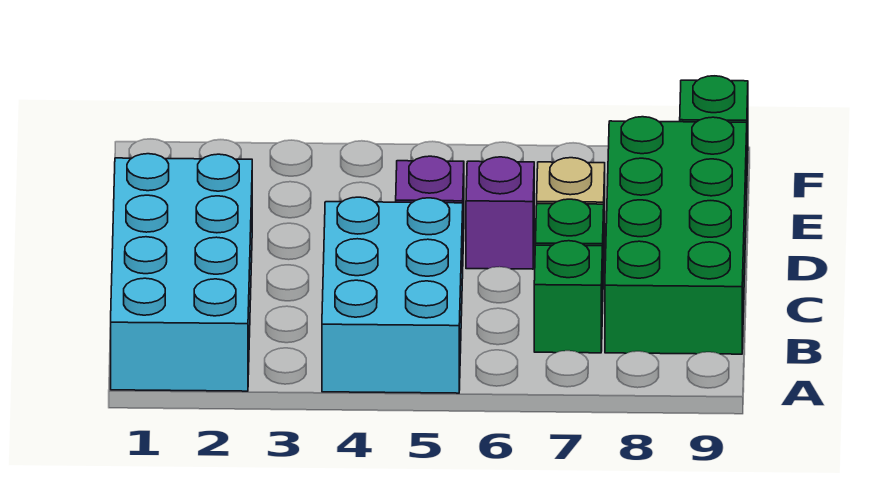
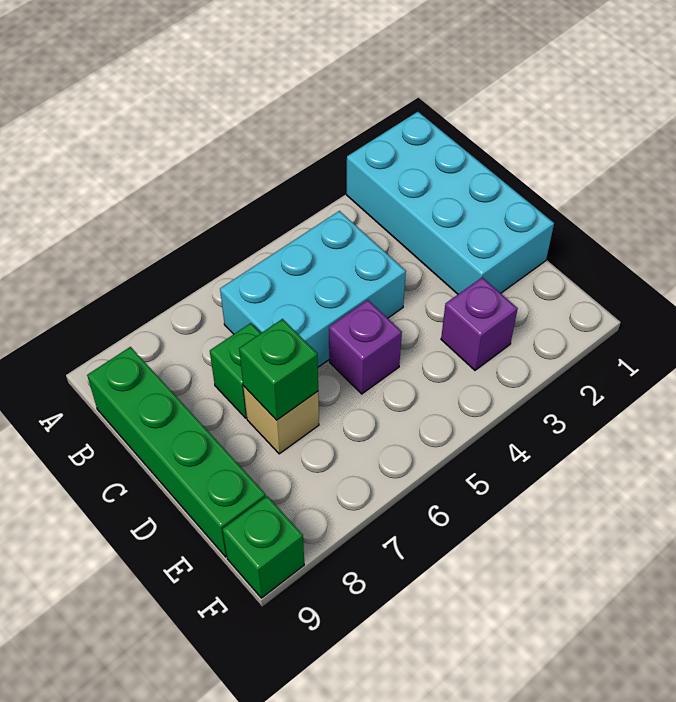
cyan 2x3 brick [322,197,463,393] -> cyan 2x3 brick turned to [220,211,406,367]
green 1x1 brick [534,241,603,353] -> green 1x1 brick moved to [239,319,318,420]
green 2x4 brick [605,117,747,354] -> green 1x4 brick [87,347,266,557]
purple 1x1 brick [466,157,534,269] -> purple 1x1 brick moved to [441,277,518,370]

